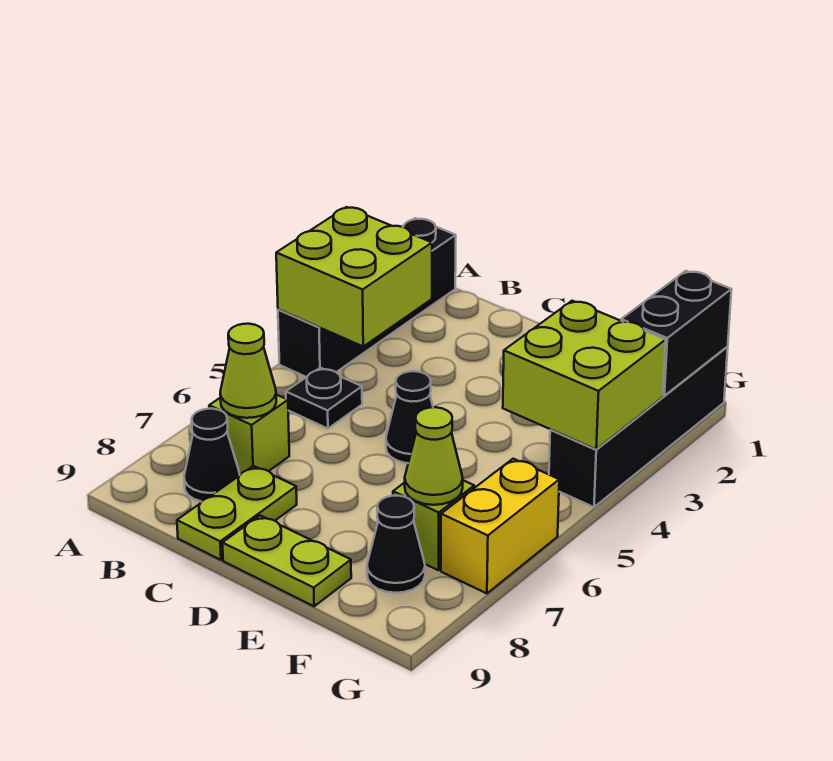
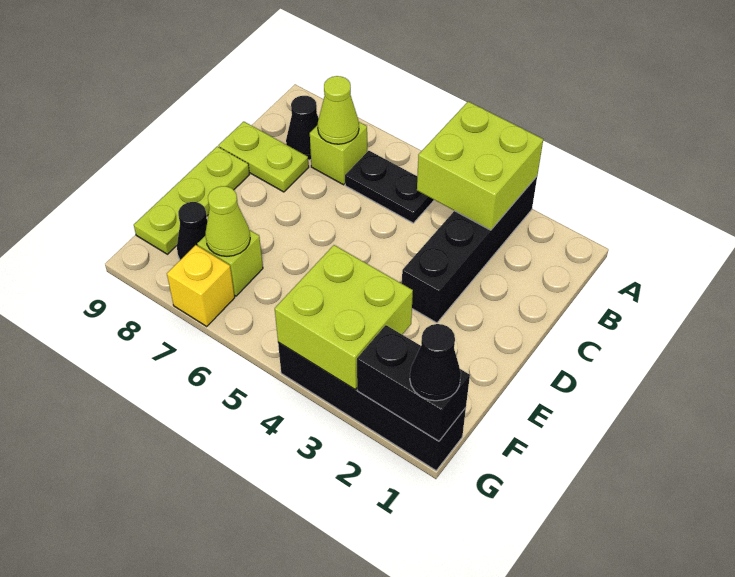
black 1x4 brick [278,218,456,377] -> black 1x4 brick turned to [402,177,537,323]
black 1x1 plate [286,368,362,429] -> black 1x2 plate [345,151,434,223]
black 1x1 cone [386,371,433,463] -> black 1x1 cone moved to [410,324,461,401]
lime 1x2 plate [222,516,351,606] -> lime 1x3 plate [134,146,250,254]
yellow 1x2 brick [441,459,559,594] -> yellow 1x1 brick [167,245,235,326]

